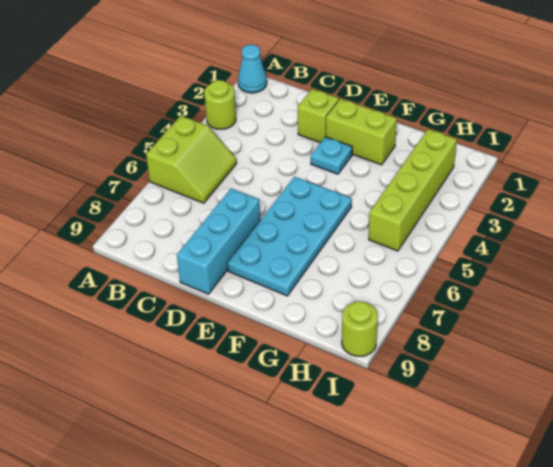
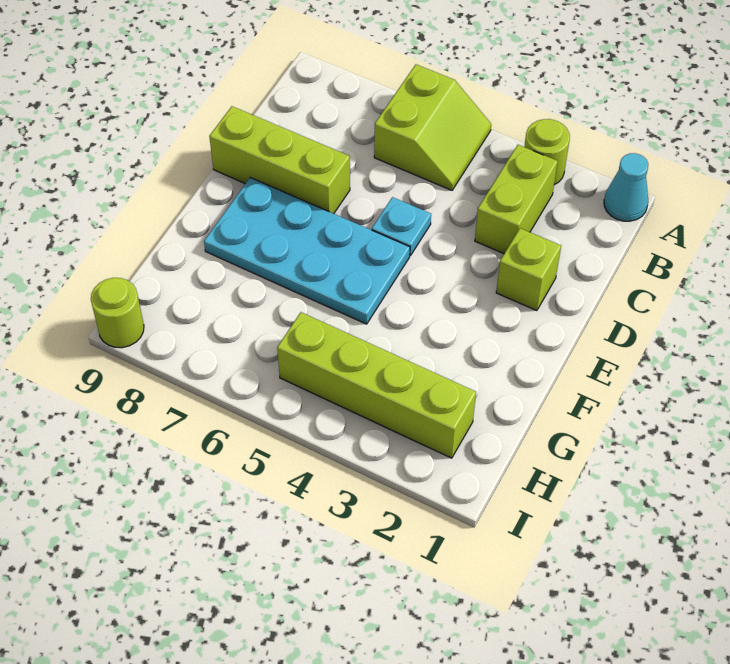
lime 2x2 slope [146,116,237,203] -> lime 2x2 slope turned to [374,64,491,190]
cyan 1x3 brick [177,188,260,294] -> lime 1x3 brick [209,106,350,214]
lime 1x2 brick [326,99,397,165] -> lime 1x2 brick moved to [475,145,558,254]
cyan 1x1 plate [311,137,352,174] -> cyan 1x1 plate moved to [372,197,431,256]

